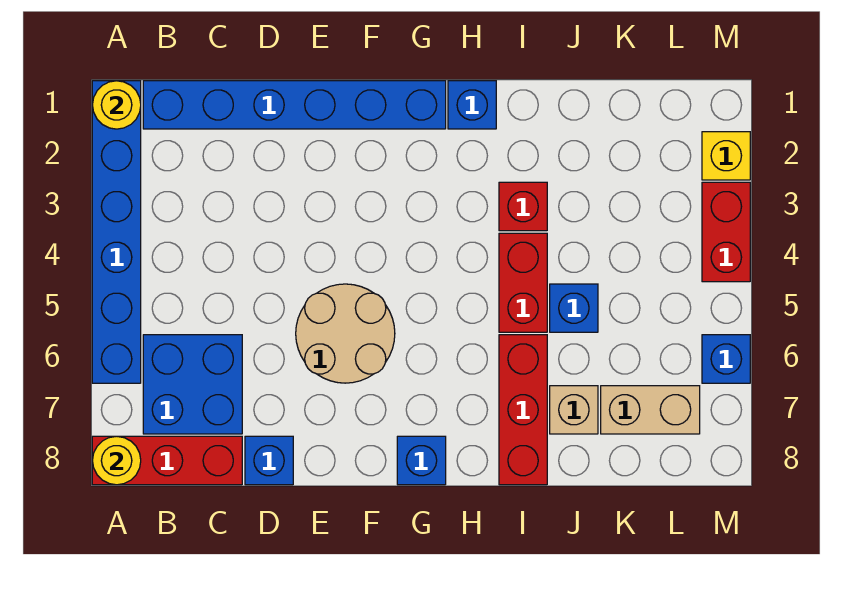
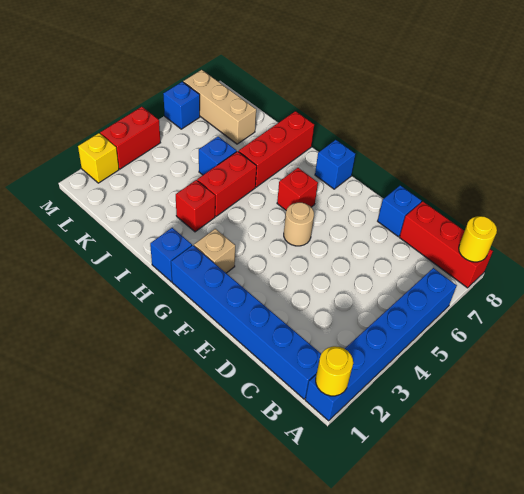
blue 2x2 brick [143,335,242,434] -> none
tan 2x2 round brick [296,284,395,383] -> tan 1x1 round brick [284,203,314,246]
none -> red 1x1 brick [277,168,318,210]
tan 1x1 brick [550,386,598,434] -> tan 1x1 brick moved to [194,229,235,273]
tan 1x2 brick [601,386,700,434] -> tan 1x3 brick [183,70,256,144]

